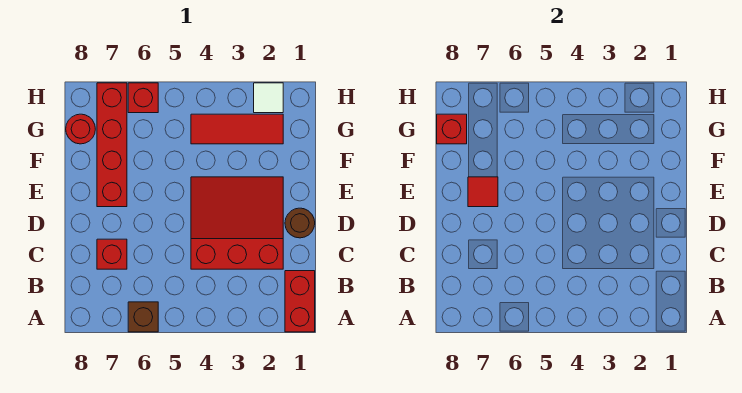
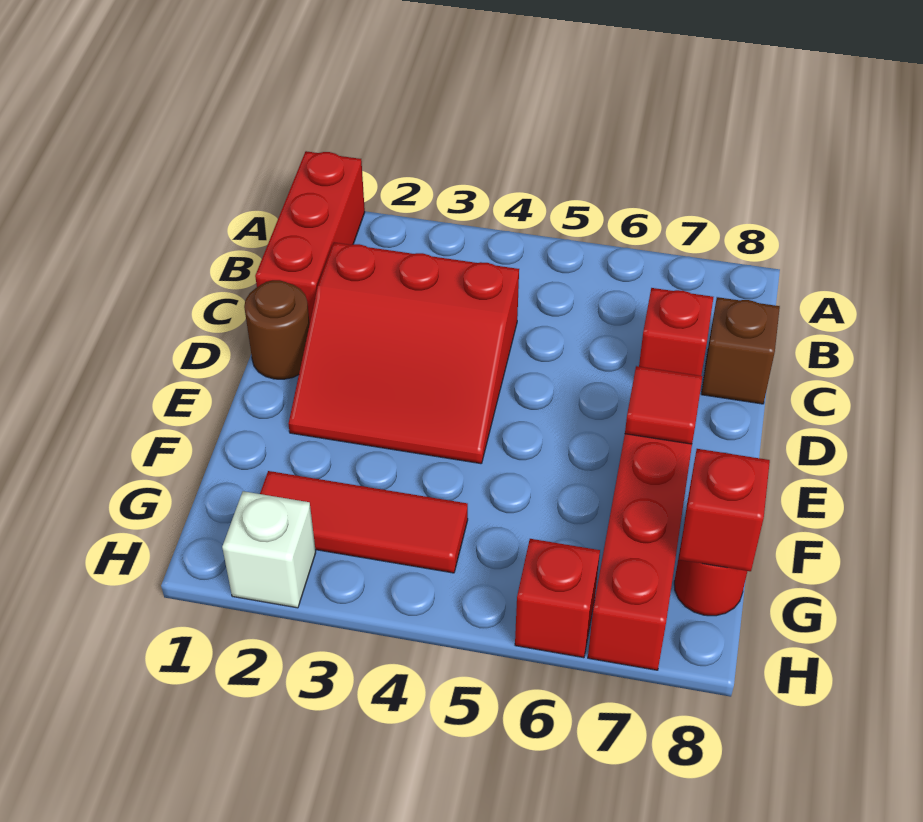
red 1x2 brick [285,271,315,332] -> red 1x3 brick [255,151,365,322]
brown 1x1 brick [128,302,158,332] -> brown 1x1 brick moved to [701,297,780,404]
white 1x1 tile [254,83,283,113] -> white 1x1 brick [222,491,316,608]

